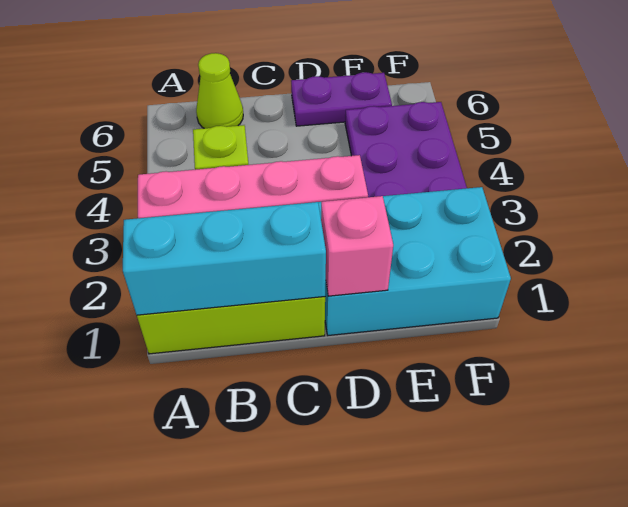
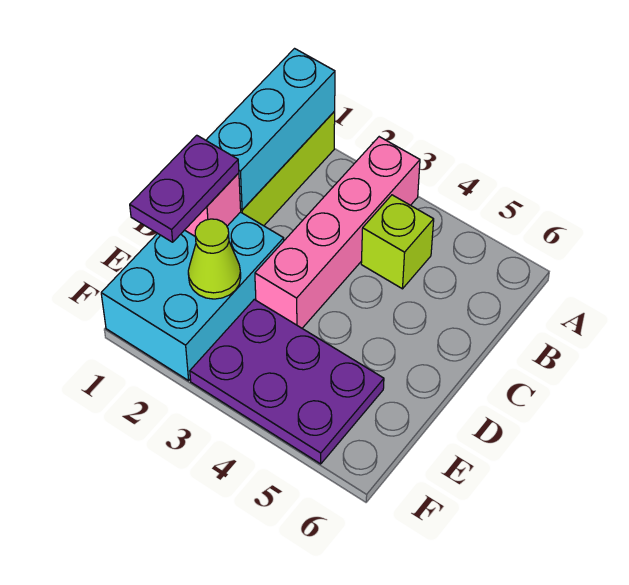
lime 1x1 cone [196,53,243,128] -> lime 1x1 cone moved to [188,219,241,299]
purple 1x2 plate [291,72,392,126] -> purple 1x2 plate moved to [130,135,239,242]

